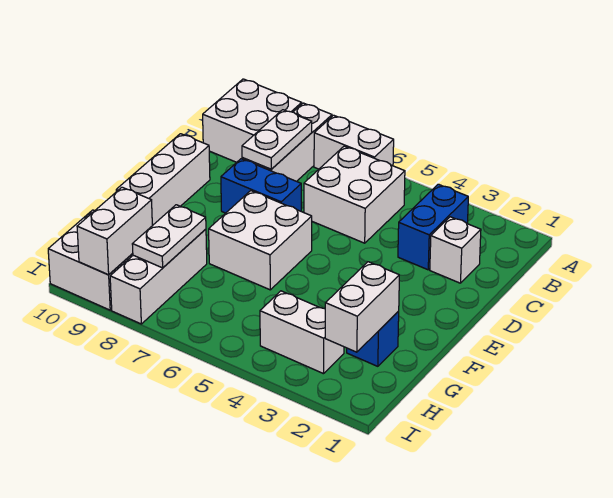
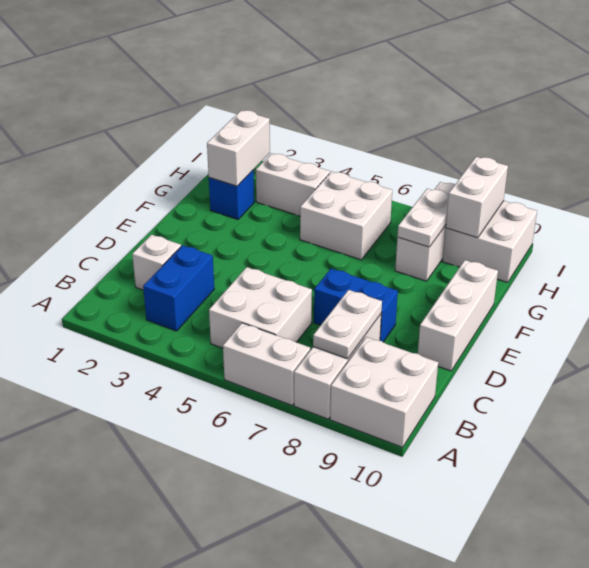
white 2x2 brick [209,191,312,290] -> white 2x2 brick moved to [300,171,392,260]

